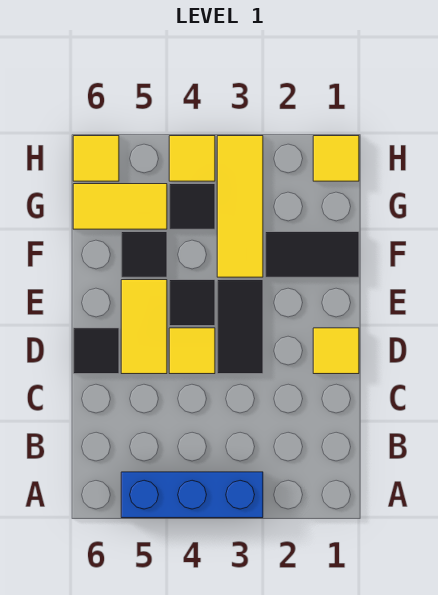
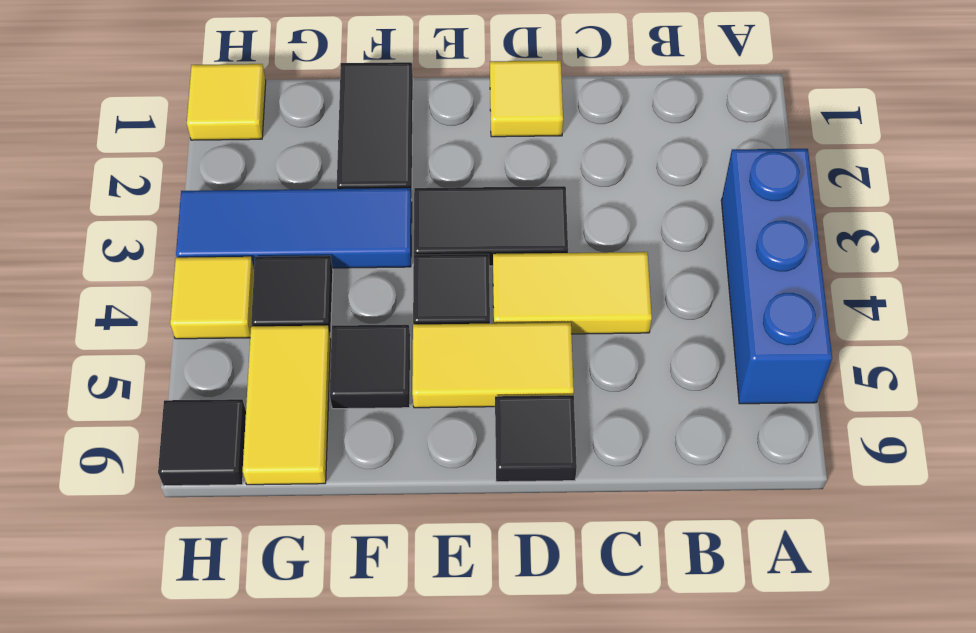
yellow 1x1 tile [169,328,215,374] -> yellow 1x2 tile [493,252,652,334]
yellow 1x3 tile [217,136,263,277] -> blue 1x3 tile [176,188,412,268]
yellow 1x1 tile [73,136,119,181] -> black 1x1 tile [158,399,246,486]

